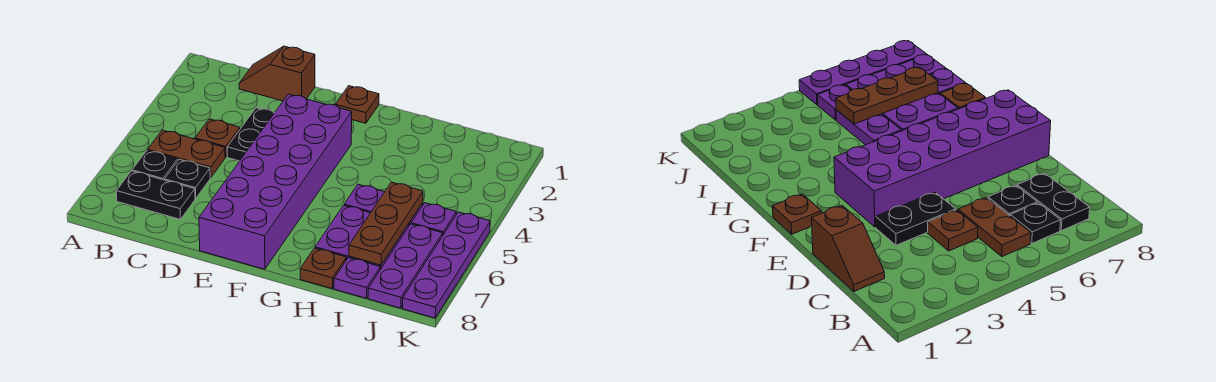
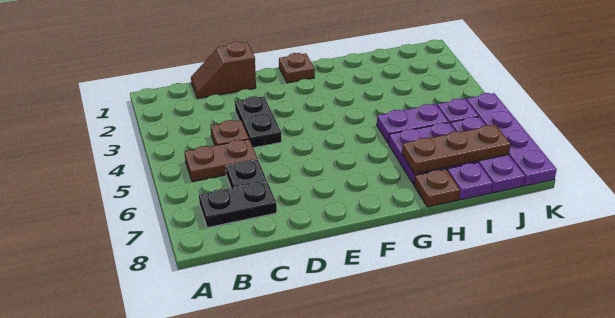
black 1x1 plate [132,150,178,180] -> none
purple 2x6 brick [199,94,352,269] -> none
brown 1x3 plate [349,182,423,265] -> brown 1x3 plate turned to [402,125,511,174]

